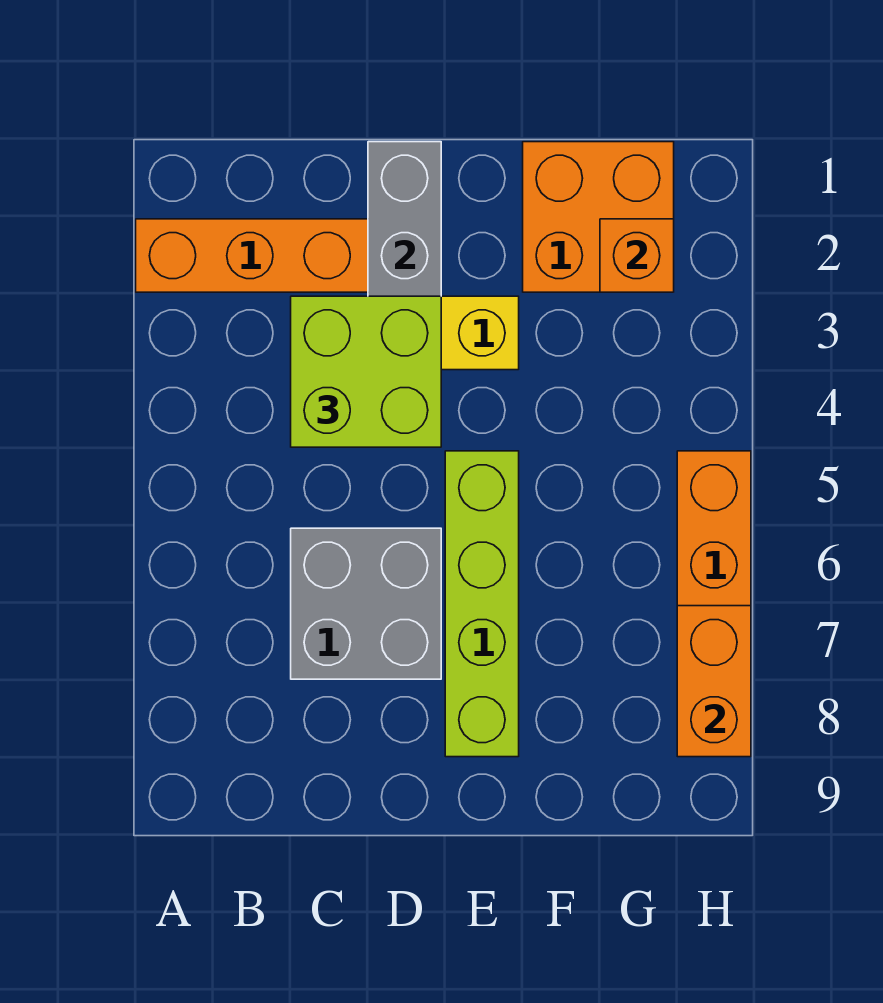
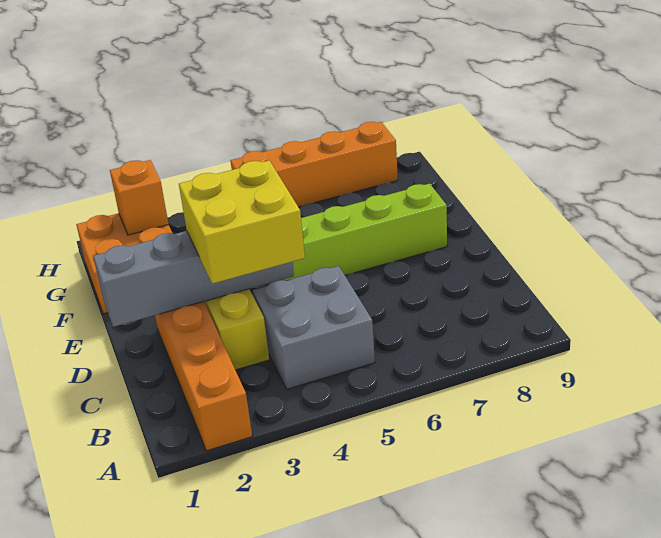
lime 2x2 brick [291,296,441,447] -> yellow 2x2 brick [179,160,305,284]
grey 2x2 brick [291,528,441,679] -> grey 2x2 brick moved to [252,266,375,389]
orange 1x2 brick [677,606,751,757] -> none

